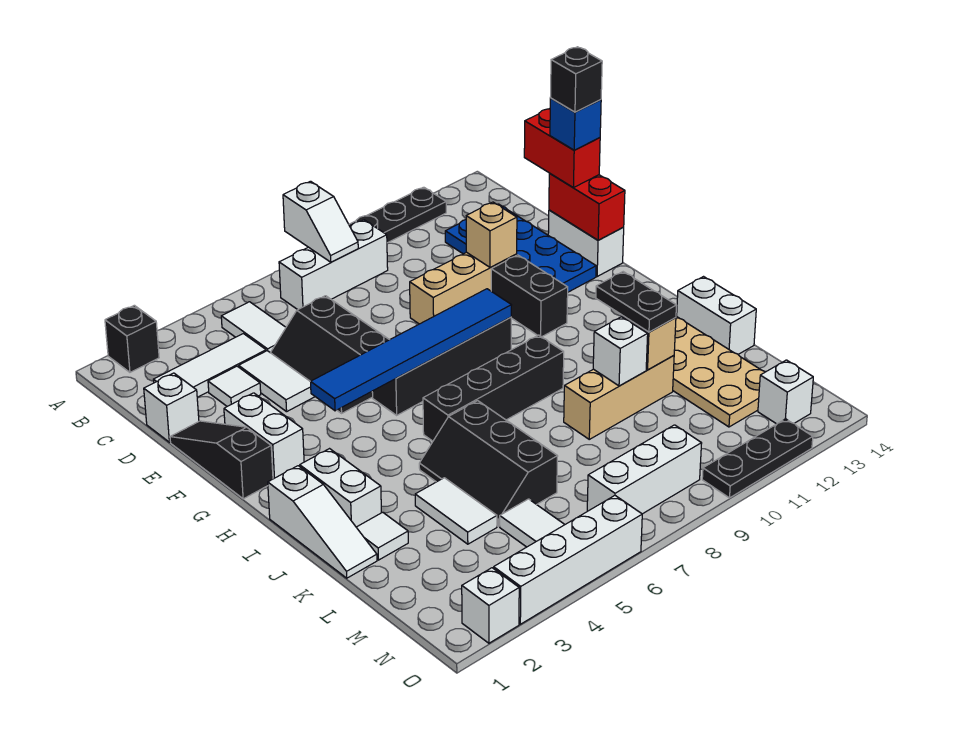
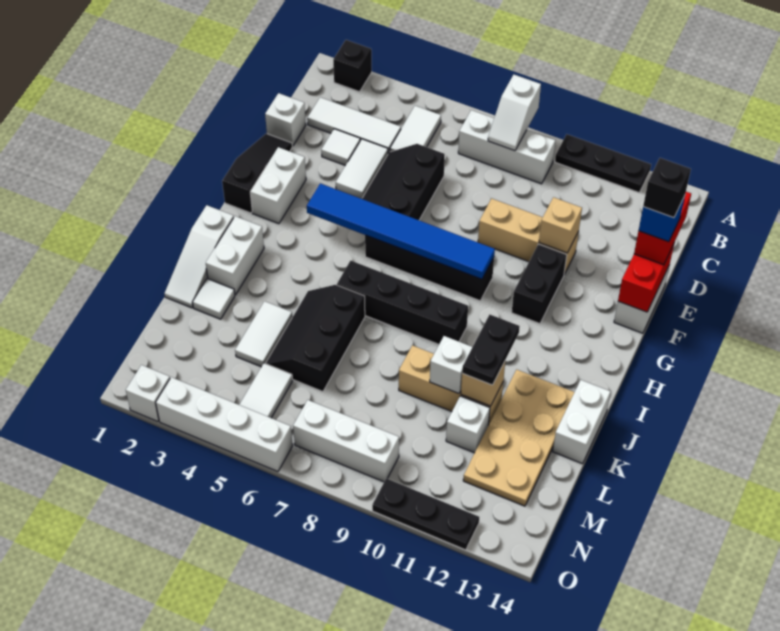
blue 2x4 plate [445,204,596,292] -> none
white 1x1 brick [758,360,813,424] -> white 1x1 brick moved to [446,396,490,453]

